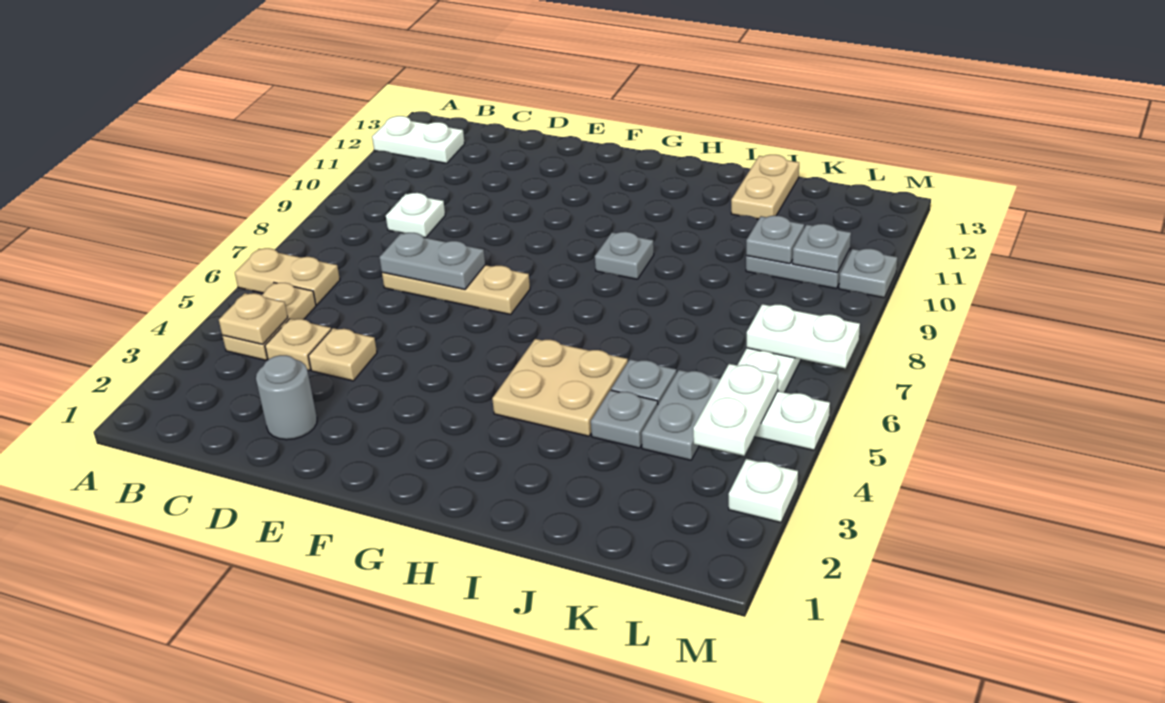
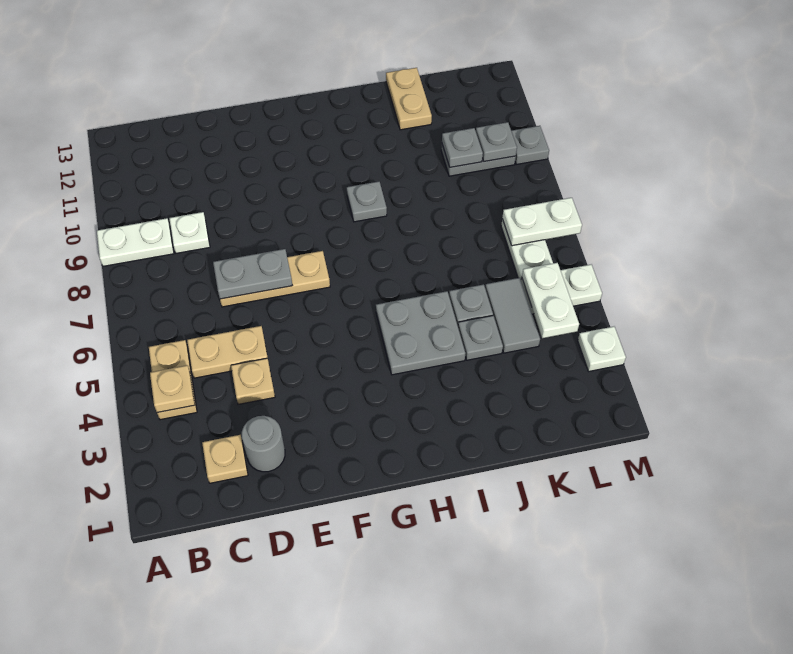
tan 1x2 plate [235,248,340,305] -> tan 1x2 plate moved to [187,326,268,378]
white 1x2 plate [372,116,465,163] -> white 1x2 plate moved to [97,218,174,266]
tan 1x1 plate [265,319,331,370] -> tan 1x1 plate moved to [202,435,248,483]
tan 2x2 plate [492,339,628,436] -> grey 2x2 plate [376,291,465,375]
grey 1x2 plate [642,370,720,460] -> grey 1x2 tile [485,278,540,353]

